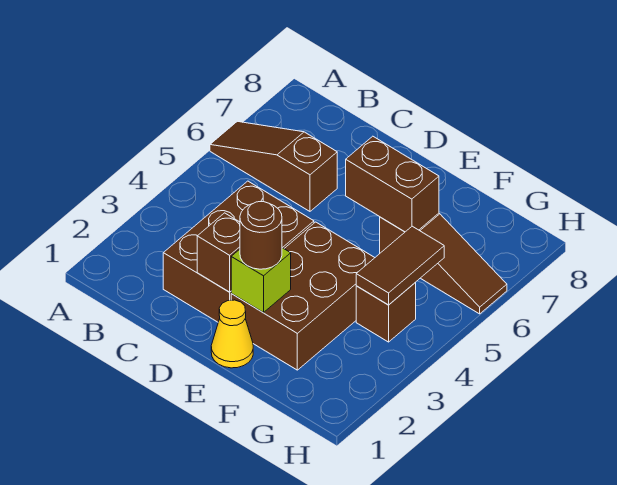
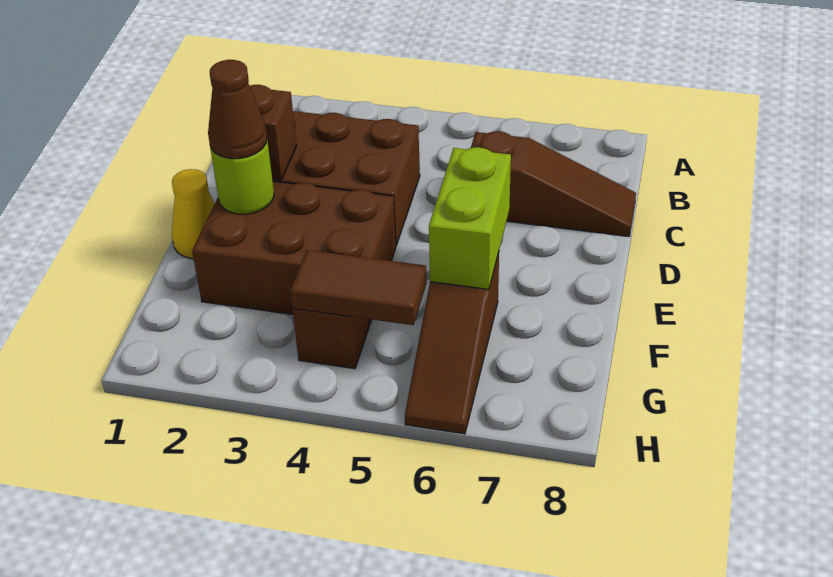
brown 1x3 slope [210,121,337,211] -> brown 1x3 slope turned to [471,131,636,237]
lime 1x1 brick [231,248,291,312] -> lime 1x1 round brick [210,140,274,214]
brown 1x1 round brick [240,202,282,269] -> brown 1x1 cone [208,60,267,159]
brown 1x2 brick [346,136,439,232] -> lime 1x2 brick [429,147,511,289]

